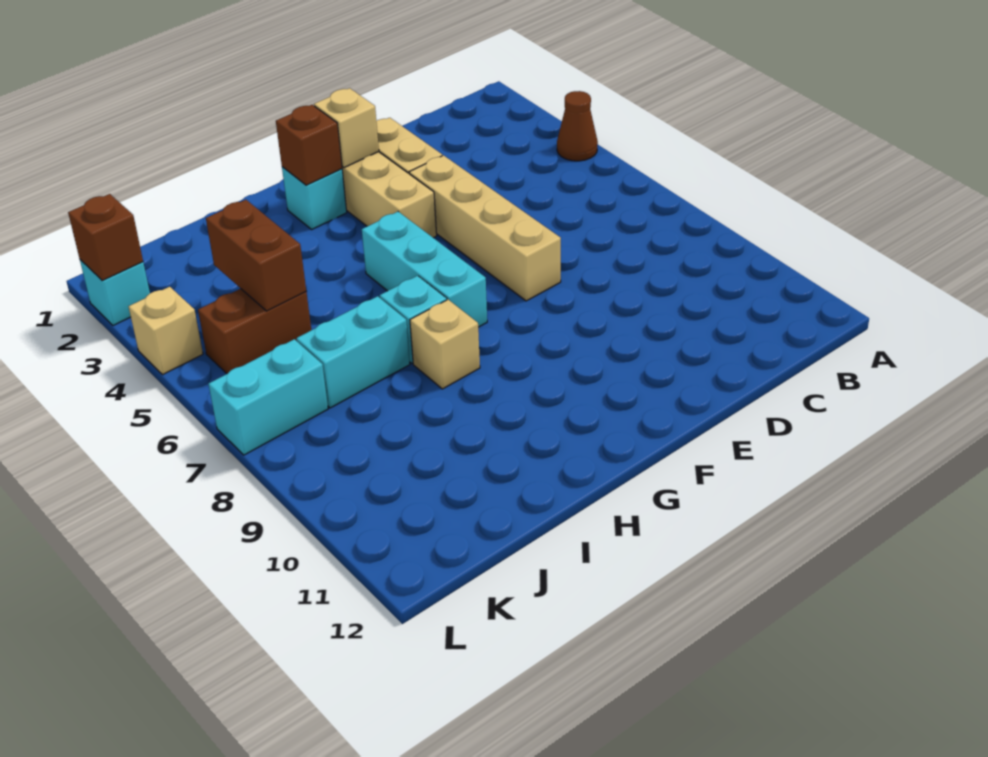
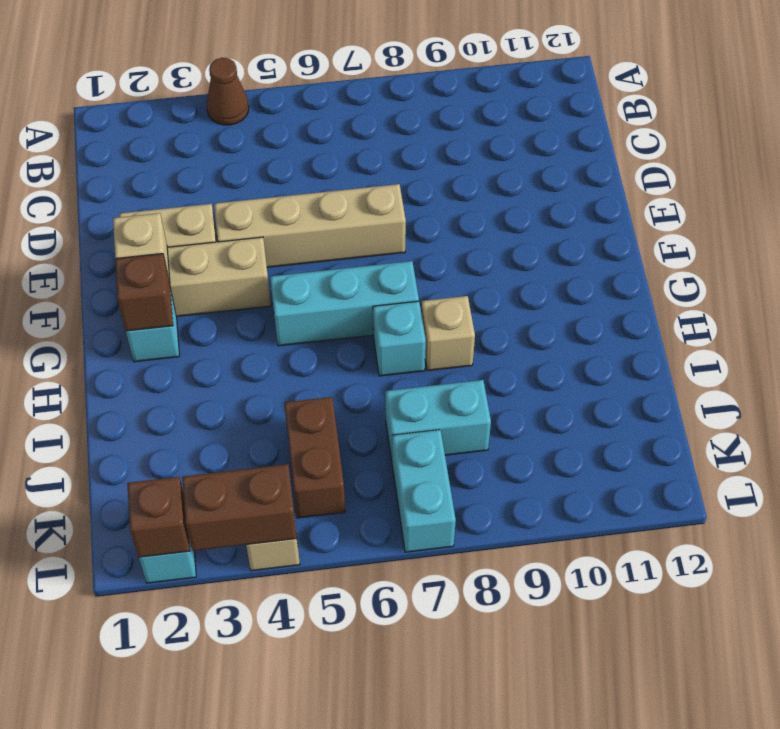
cyan 1x2 brick [297,296,410,408] -> cyan 1x2 brick turned to [385,380,491,460]
brown 1x2 brick [206,200,306,311] -> brown 1x2 brick moved to [182,464,297,551]

